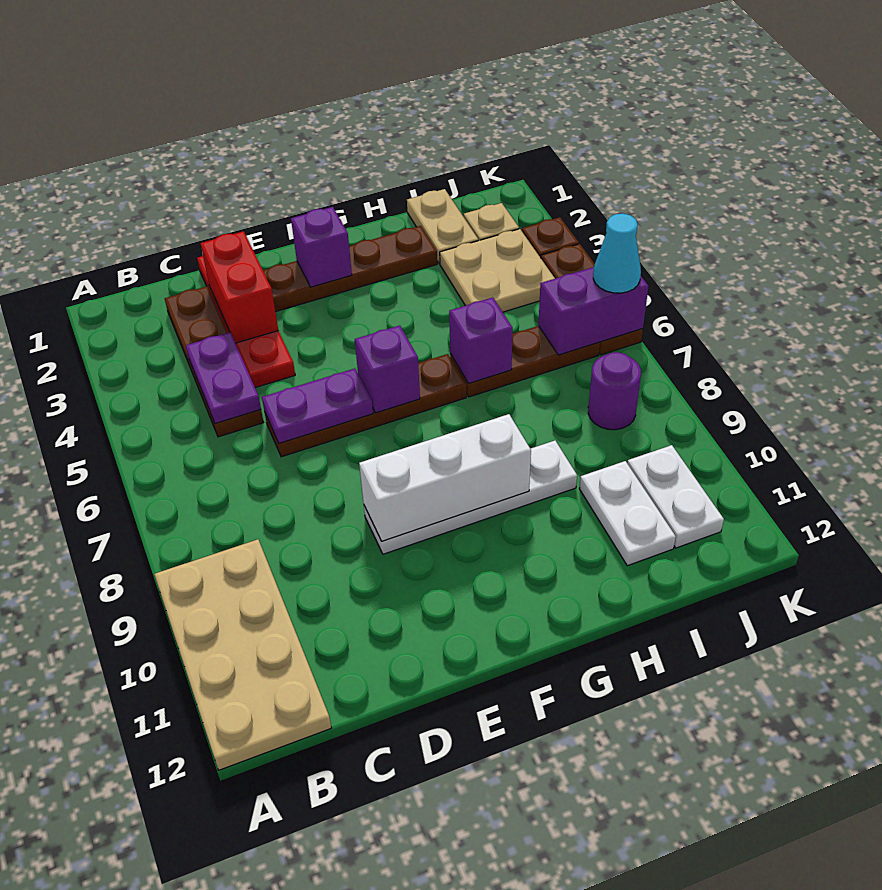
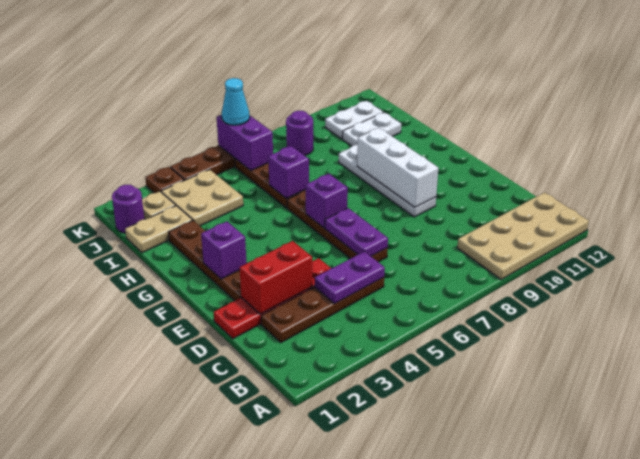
none -> purple 1x1 round brick [112,185,144,233]

